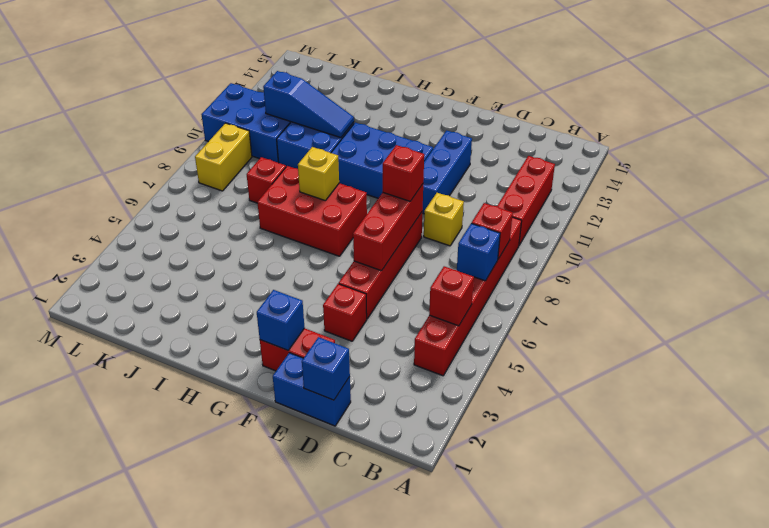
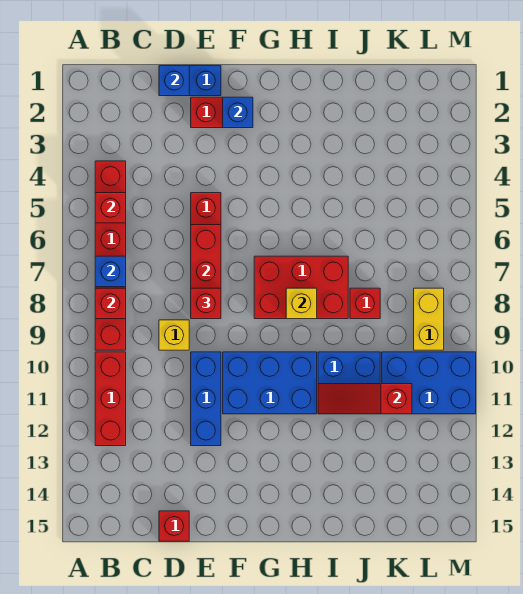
red 1x1 brick [323,284,367,341] -> red 1x1 brick moved to [159,511,189,541]
blue 1x3 slope [263,71,354,138] -> red 1x3 slope [318,384,412,414]

